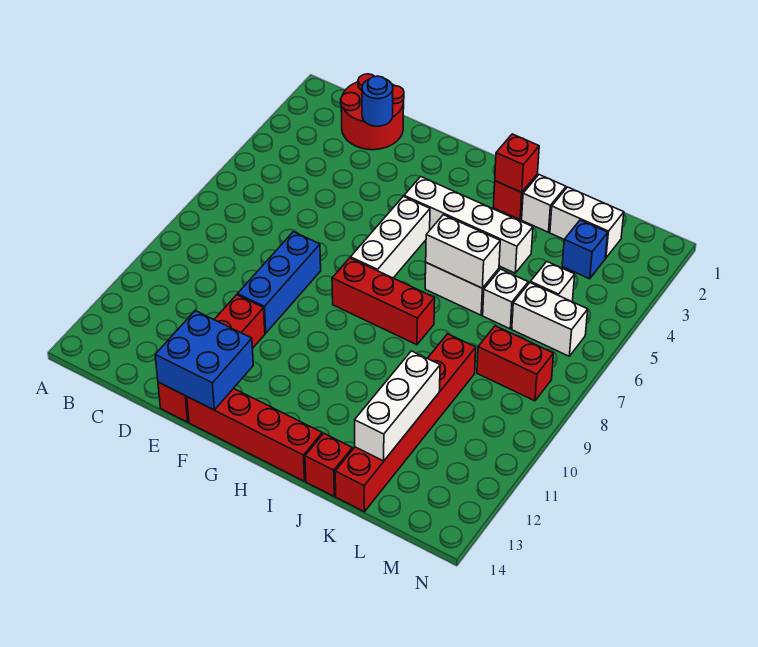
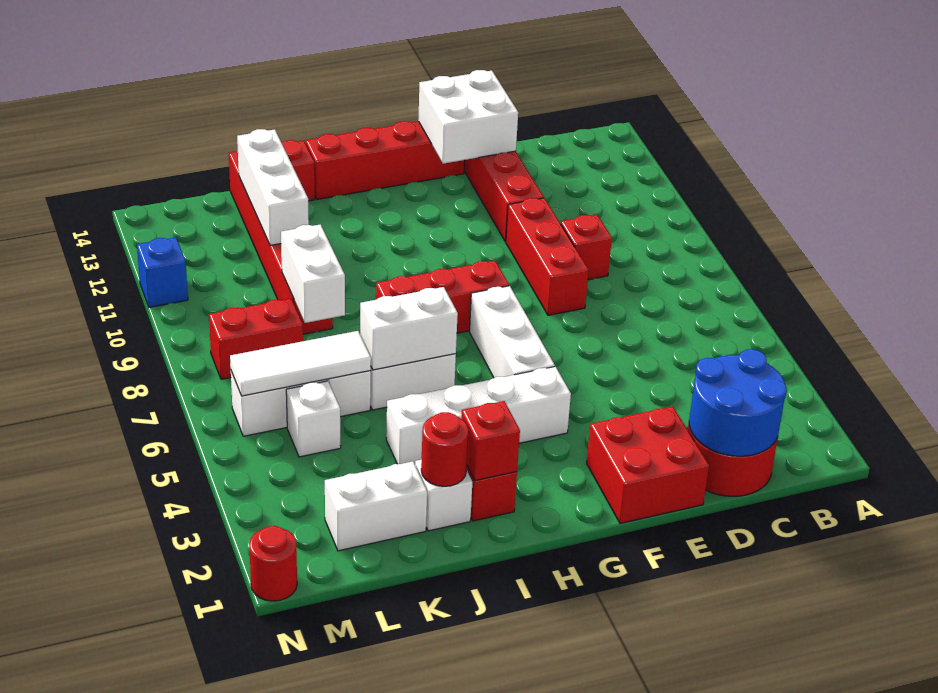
blue 1x1 round brick [362,76,393,126] -> blue 2x2 round brick [689,349,787,456]
none -> red 1x1 brick [561,215,612,280]
none -> red 2x2 brick [587,406,709,523]
blue 1x3 brick [238,232,321,333] -> red 1x3 brick [506,198,589,315]
blue 2x2 brick [155,311,253,410] -> white 2x2 brick [418,70,518,164]
none -> red 1x1 round brick [421,412,468,486]
none -> white 1x3 tile [230,331,371,396]
none -> white 1x2 brick [281,224,345,323]
blue 1x1 brick [562,220,608,279] -> blue 1x1 brick moved to [137,237,188,307]
none -> red 1x1 round brick [249,526,297,601]

